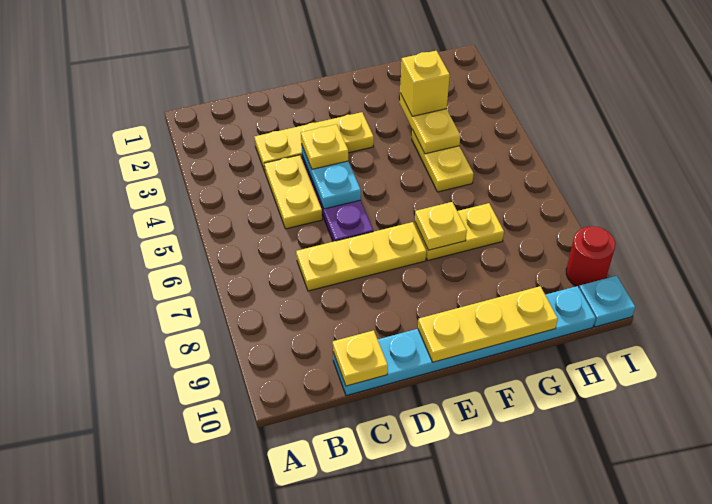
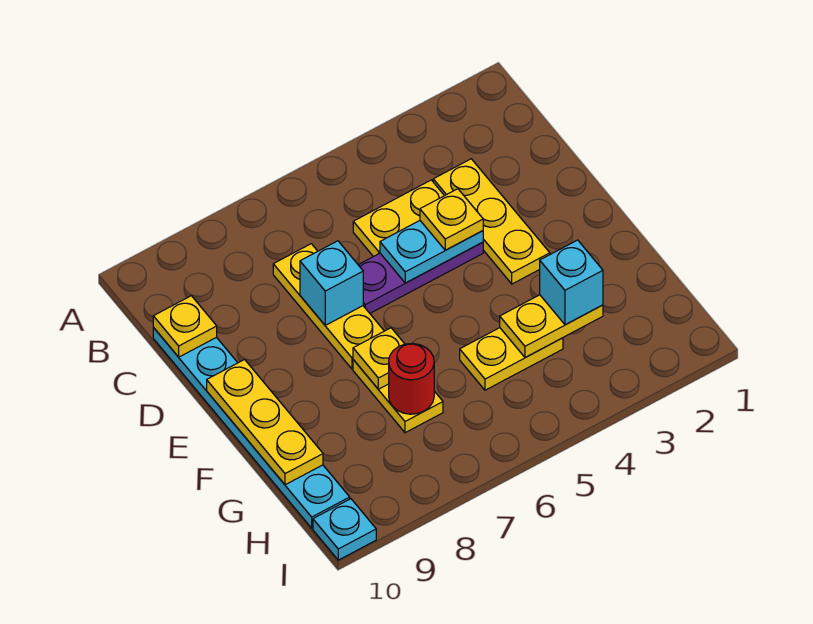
none -> cyan 1x1 brick [300,241,363,325]
yellow 1x1 brick [400,51,450,116] -> cyan 1x1 brick [540,240,603,325]
red 1x1 round brick [566,226,615,287] -> red 1x1 round brick moved to [389,343,434,414]

